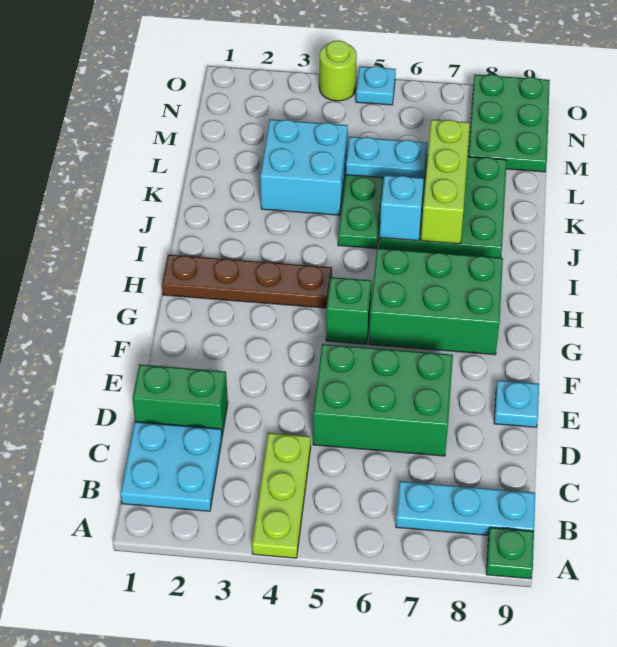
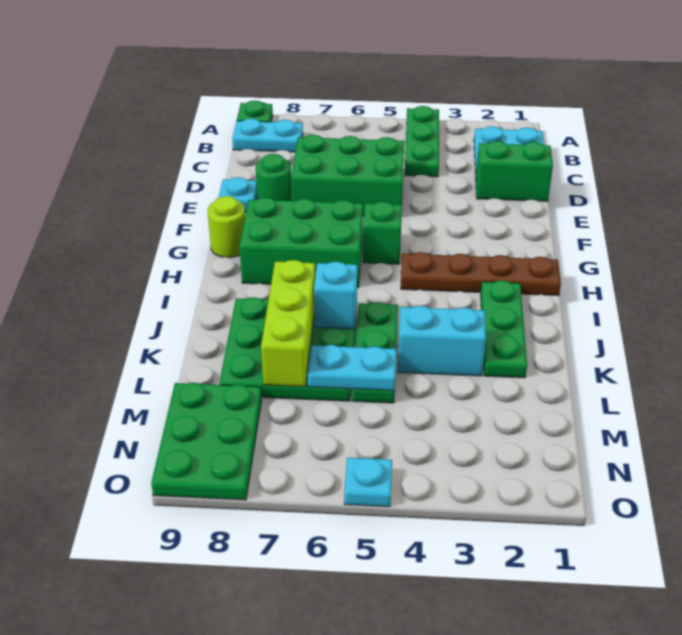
lime 1x3 plate [252,433,311,558] -> green 1x3 plate [405,106,439,177]
cyan 1x3 plate [396,481,535,535] -> cyan 1x2 plate [232,118,303,152]
none -> green 1x1 round brick [256,154,292,201]
none -> green 1x3 plate [481,280,527,378]
cyan 2x2 brick [260,119,348,215] -> cyan 1x2 brick [398,306,486,376]
lime 1x1 round brick [319,40,357,101] -> lime 1x1 round brick moved to [208,196,245,258]

